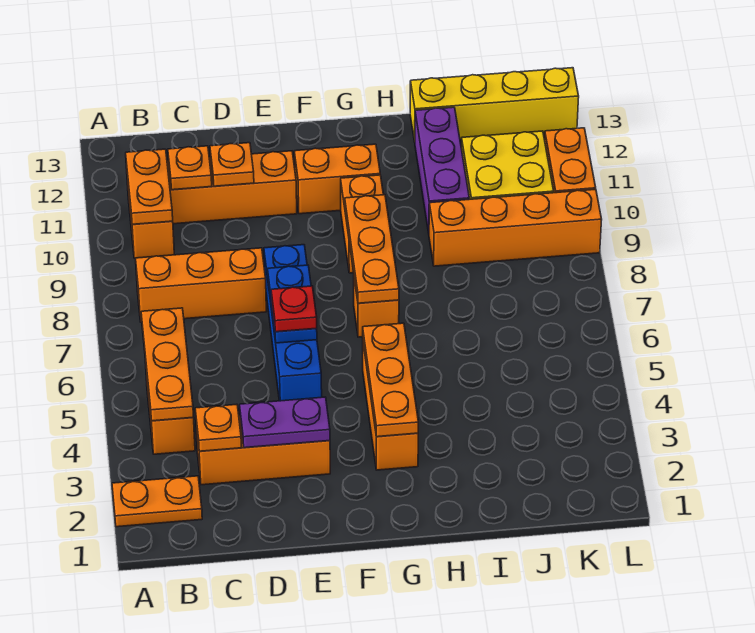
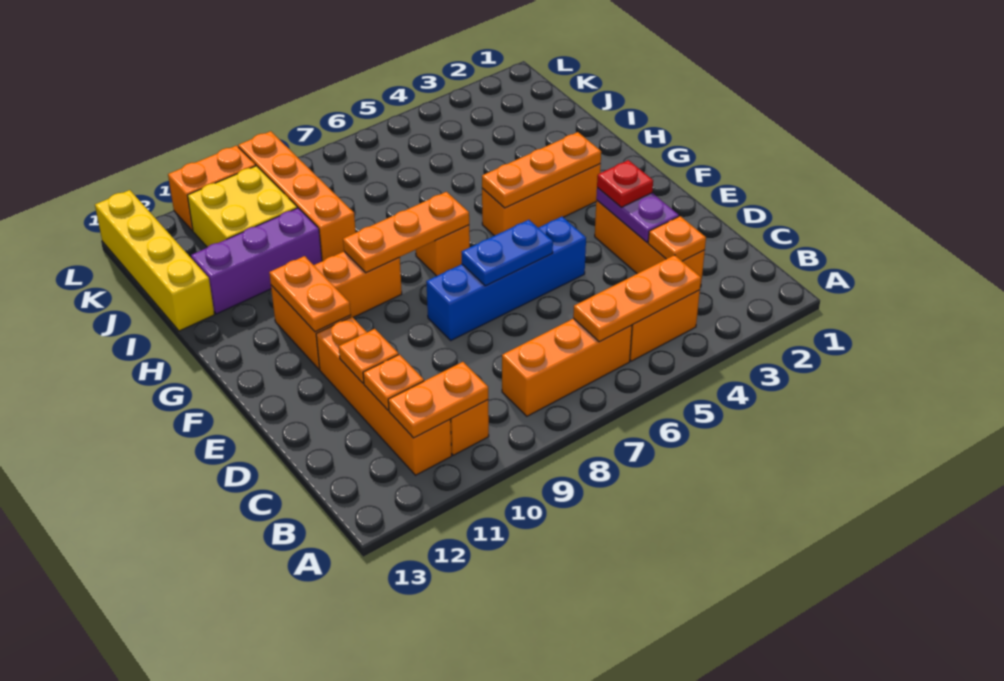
orange 1x2 plate [112,476,202,527] -> orange 1x2 plate moved to [269,256,351,332]
orange 1x3 brick [136,248,266,322] -> orange 1x3 brick turned to [502,318,632,416]
red 1x1 plate [271,286,317,332] -> red 1x1 plate moved to [597,160,653,207]

